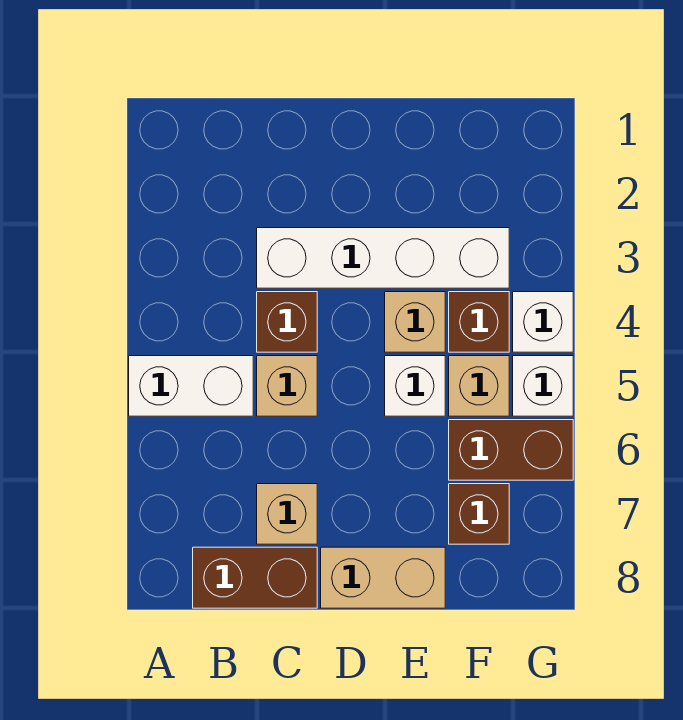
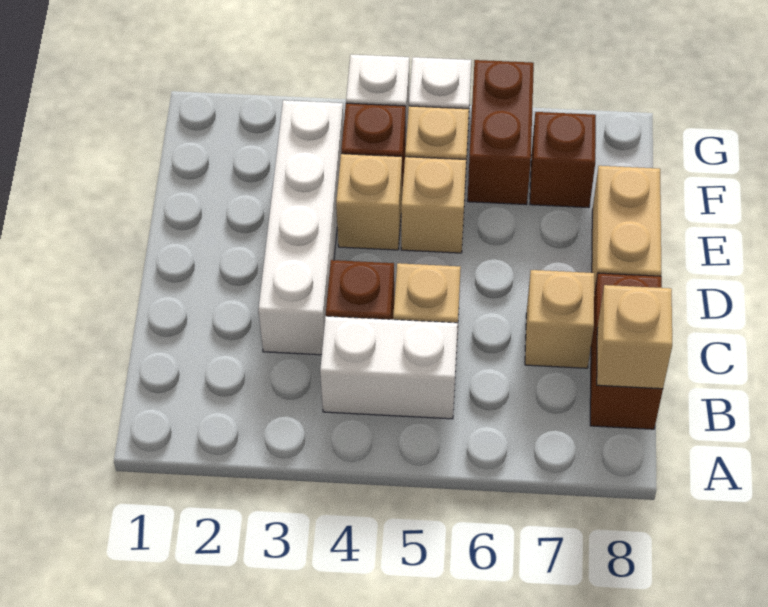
white 1x2 brick [129,356,253,416] -> white 1x2 brick turned to [320,316,458,419]
none -> tan 1x1 brick [597,285,672,389]
white 1x1 brick [385,356,445,416] -> tan 1x1 brick [401,157,466,253]

